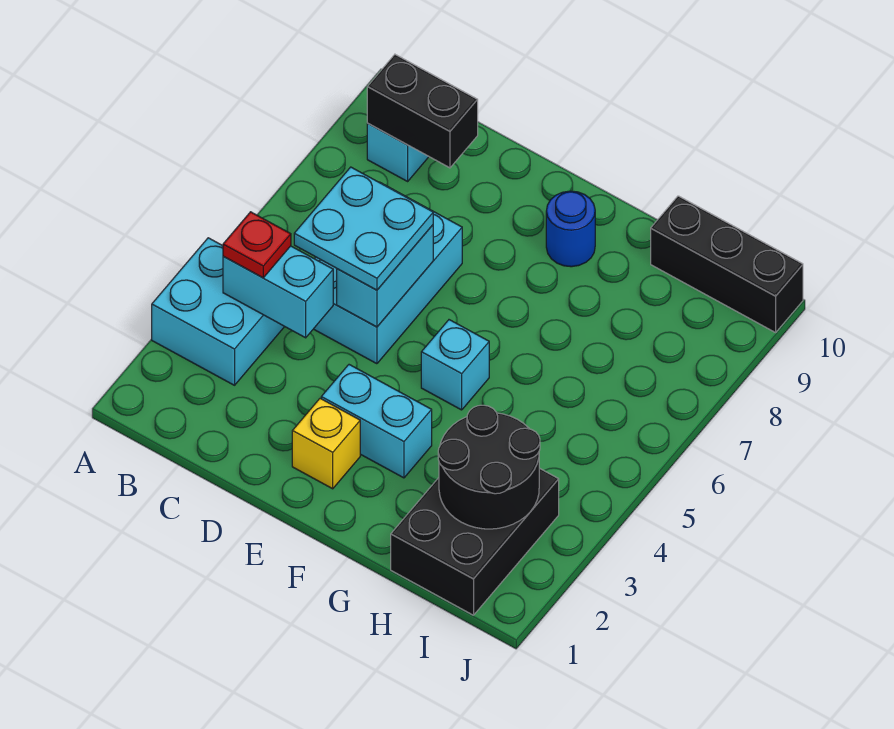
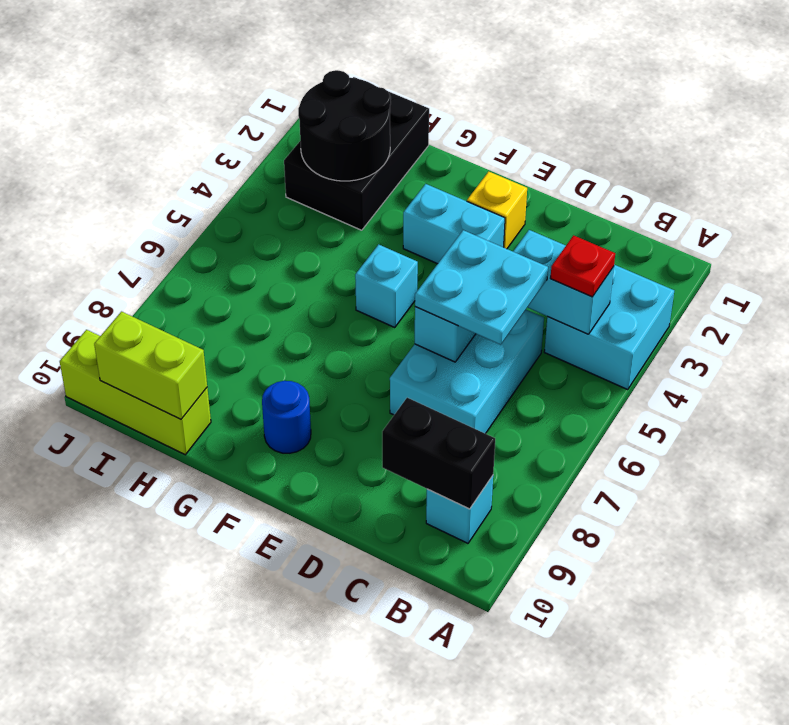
black 1x3 brick [651,196,803,333] -> lime 1x3 brick [60,330,211,455]
none -> lime 1x2 brick [94,312,207,419]

